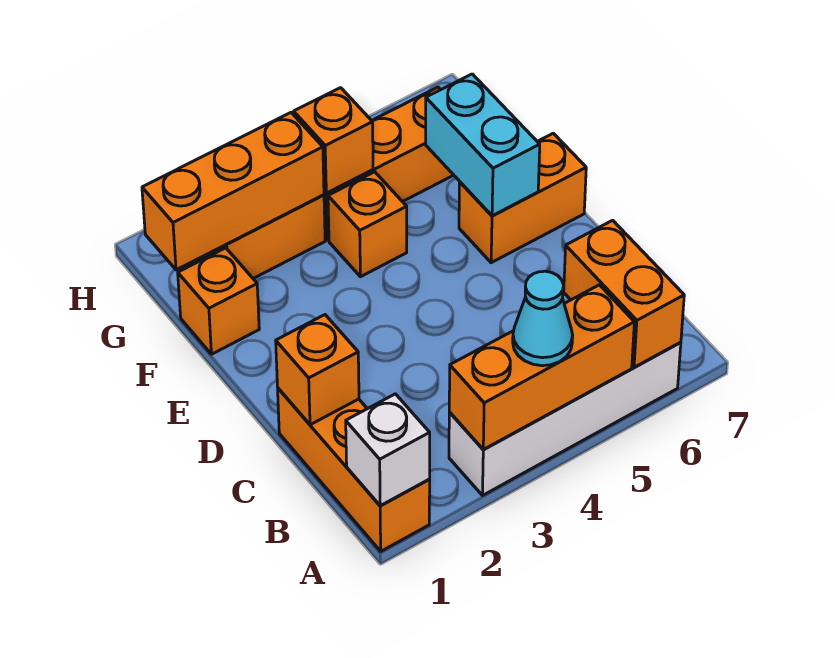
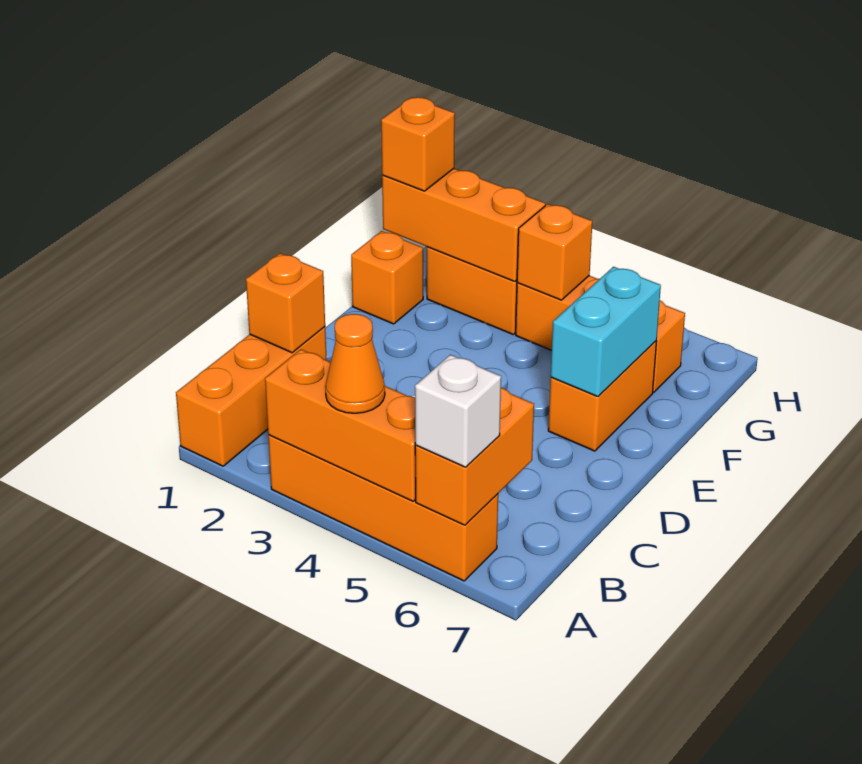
white 1x1 brick [346,394,430,506] -> white 1x1 brick moved to [415,355,501,467]
white 1x4 brick [449,342,681,496] -> orange 1x4 brick [268,435,498,581]
cyan 1x1 cone [513,271,573,366] -> orange 1x1 cone [325,314,385,413]
orange 1x2 brick [459,133,586,263] -> orange 1x2 brick turned to [548,341,656,451]
orange 1x1 brick [328,172,407,277] -> orange 1x1 brick moved to [381,97,455,191]

